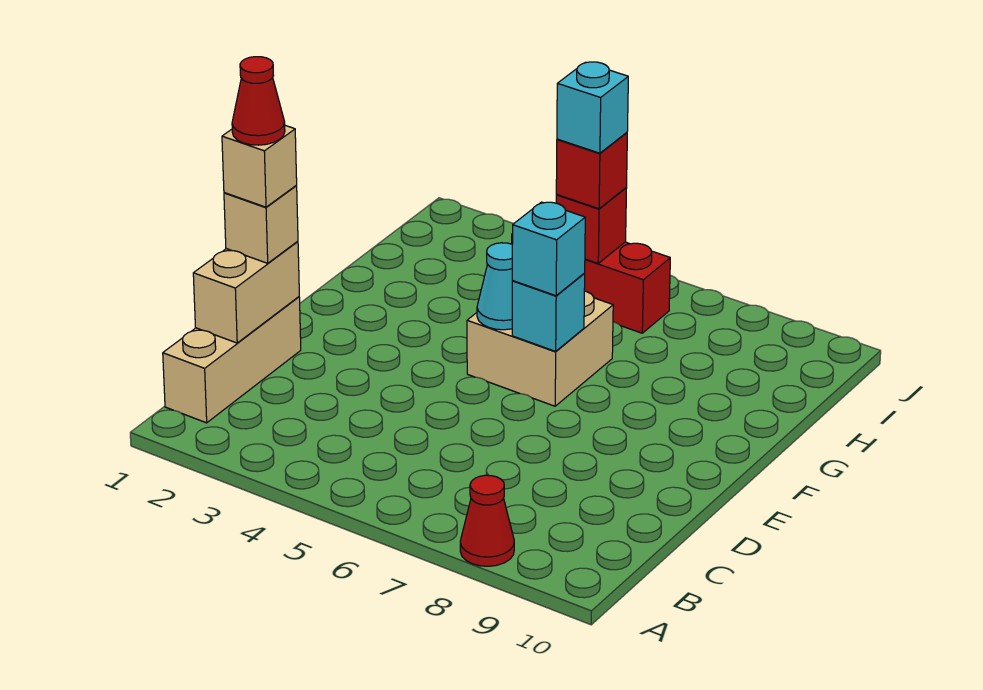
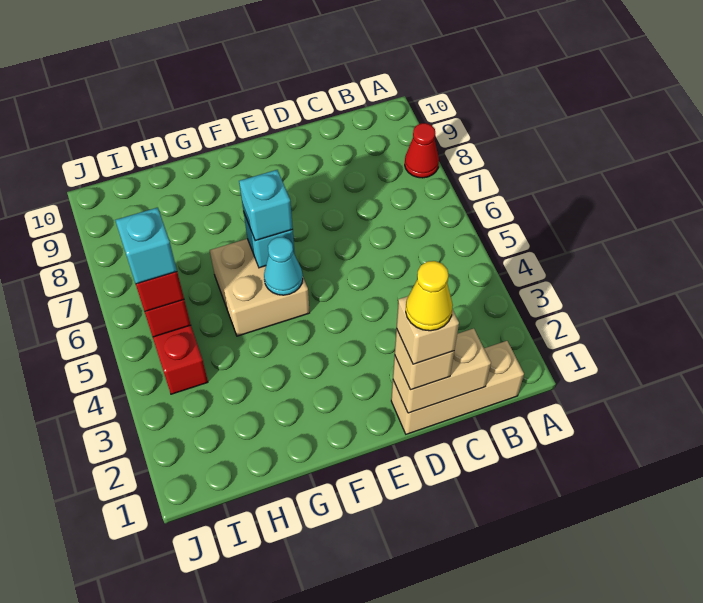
red 1x1 cone [232,57,285,145] -> yellow 1x1 cone [406,261,453,331]

